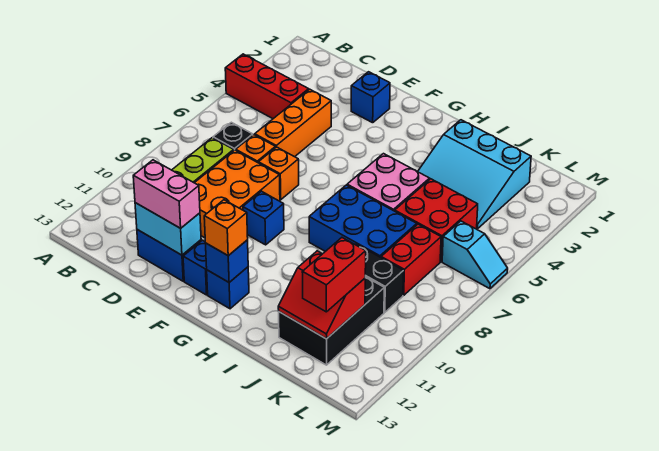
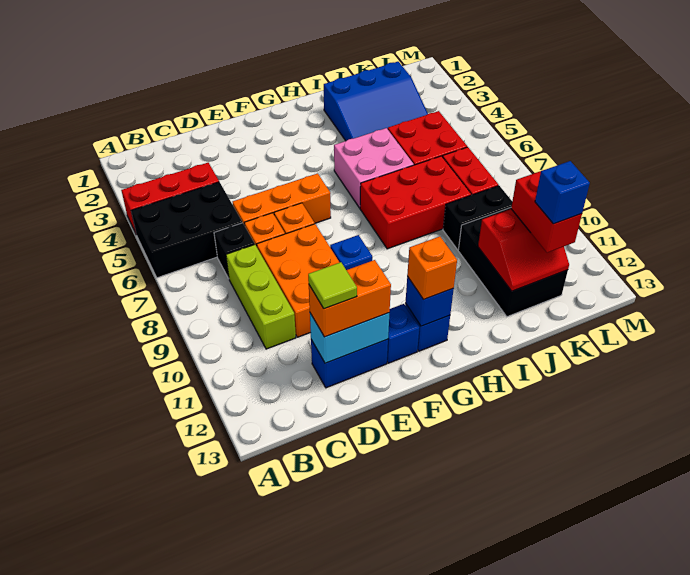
none -> black 2x3 brick [131,182,242,278]
orange 1x3 brick [255,89,331,157] -> orange 1x3 brick turned to [233,173,331,225]
pink 1x2 brick [133,160,200,228] -> orange 1x2 brick [309,260,391,337]
none -> lime 1x1 tile [308,262,357,309]
blue 1x1 brick [351,72,390,123] -> blue 1x1 brick moved to [535,161,590,224]
blue 2x3 brick [309,185,417,257] -> red 2x3 brick [360,156,471,249]
cyan 3x3 slope [418,120,531,229] -> blue 3x3 slope [324,62,428,141]
cyan 1x2 slope [442,221,508,289] -> none

